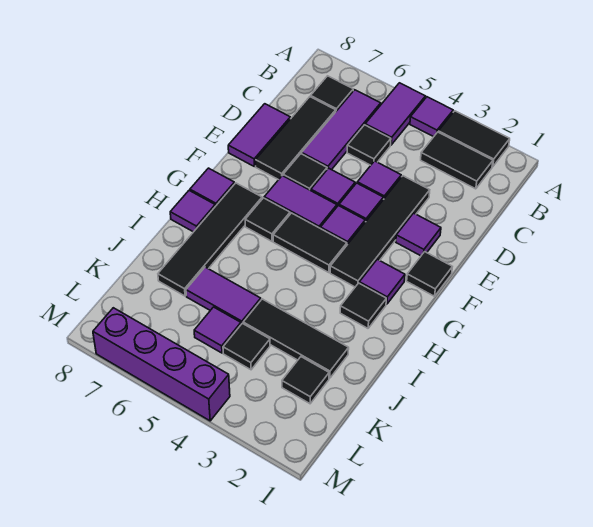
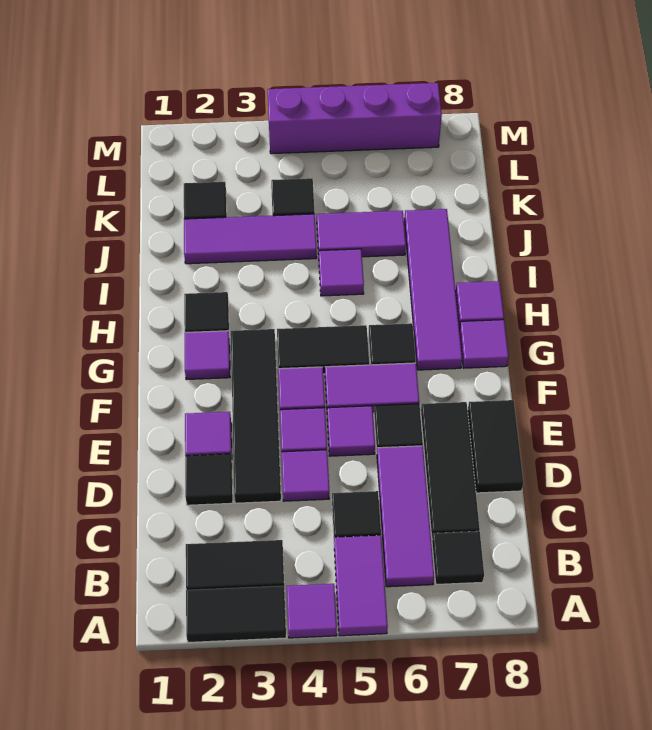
purple 1x2 tile [228,104,290,166] -> black 1x2 tile [468,400,523,493]
black 1x1 tile [407,252,452,296] -> black 1x1 tile moved to [185,454,233,505]
black 1x4 tile [158,183,262,296] -> purple 1x4 tile [404,209,462,370]
black 1x3 tile [243,299,349,378] -> purple 1x3 tile [184,214,317,264]
purple 1x1 tile [194,307,241,353] -> purple 1x1 tile moved to [319,249,364,296]

